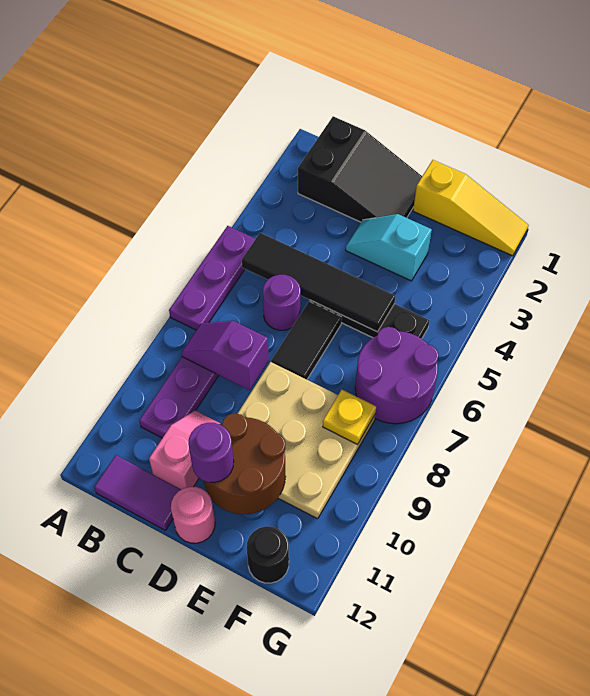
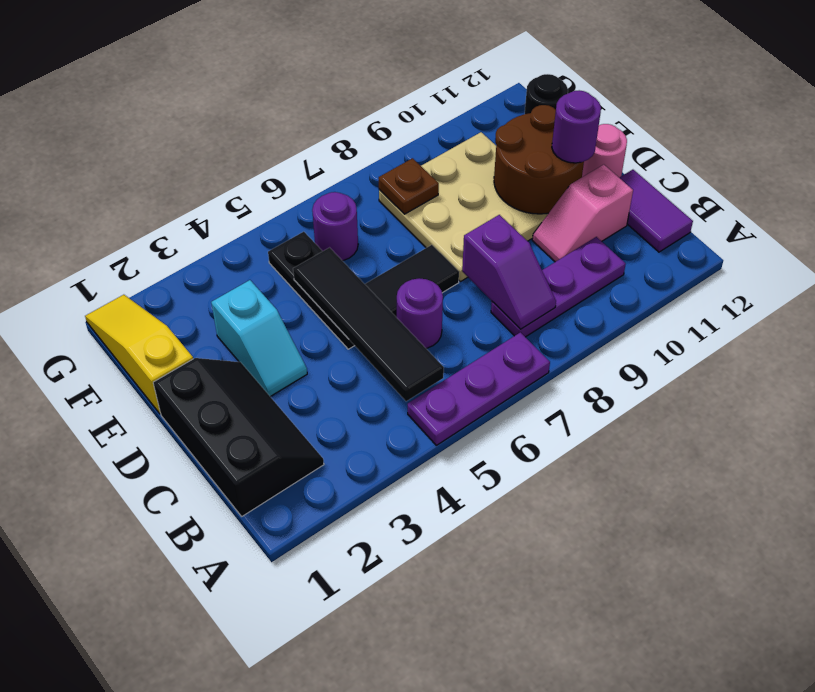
black 2x3 slope [298,116,422,222] -> black 2x3 slope turned to [153,358,324,516]
purple 2x2 round brick [355,327,438,424] -> purple 1x1 round brick [312,192,358,261]
yellow 1x1 plate [323,390,376,445] -> brown 1x1 plate [379,158,439,214]

